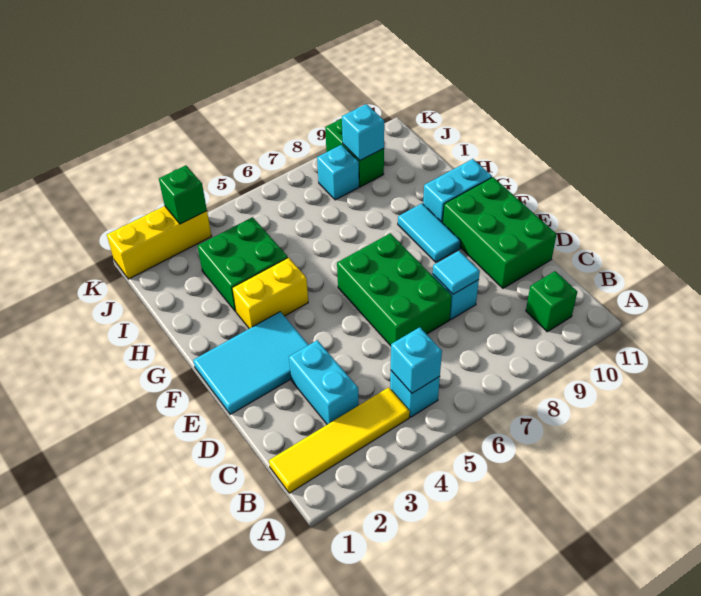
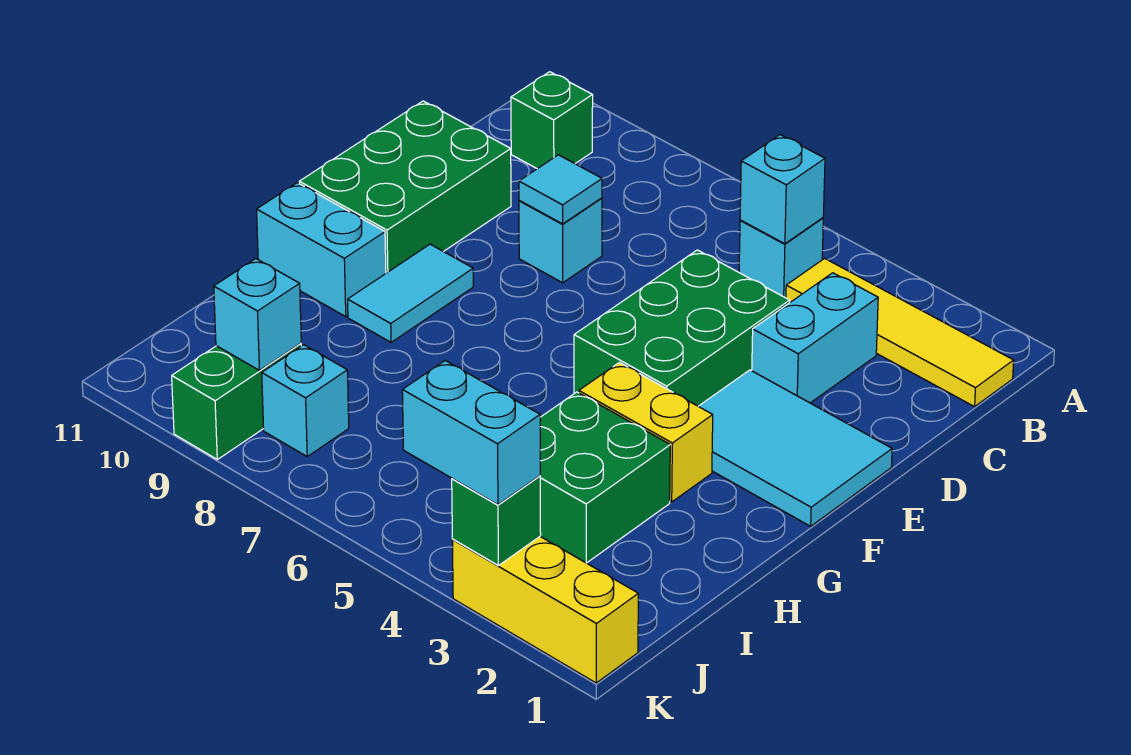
green 2x3 brick [337,233,452,346] -> green 2x3 brick moved to [574,250,790,406]
none -> cyan 1x2 brick [402,361,540,505]

